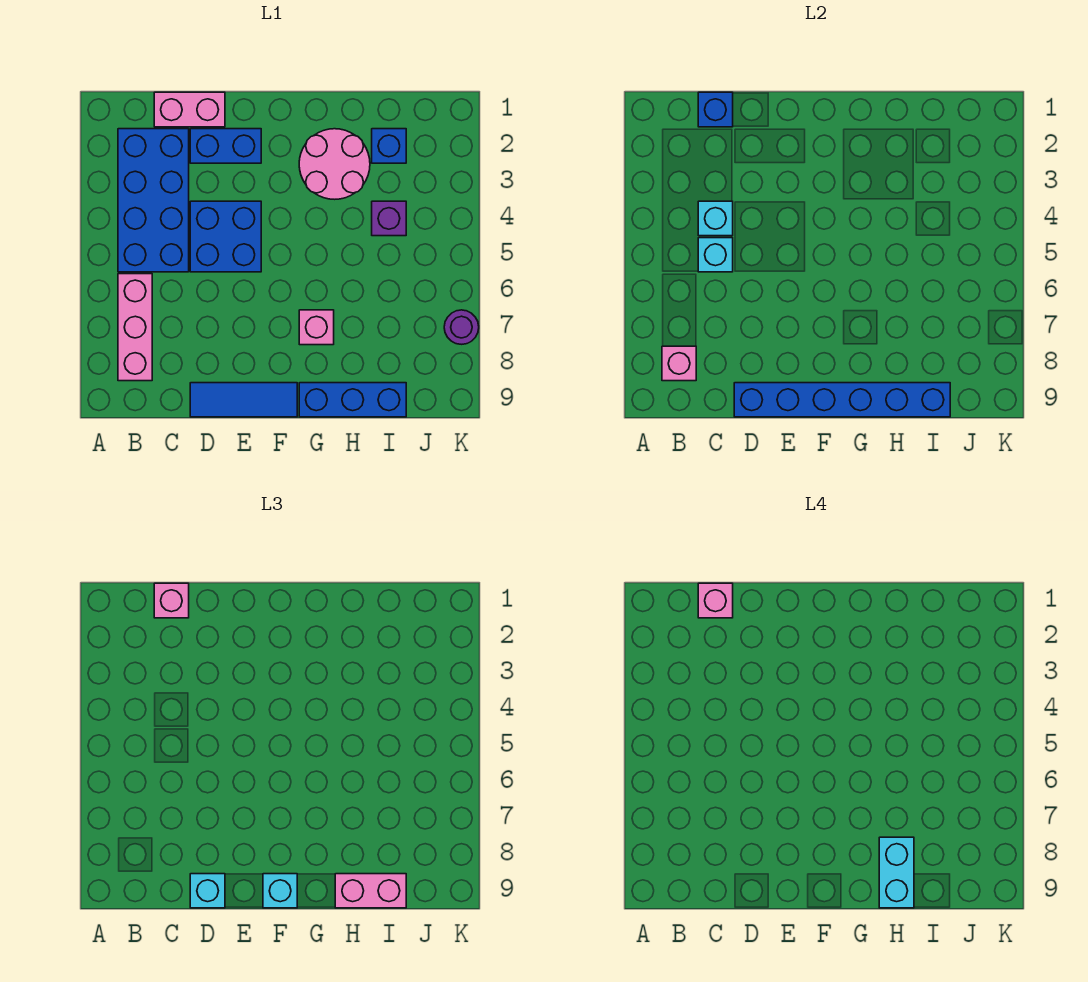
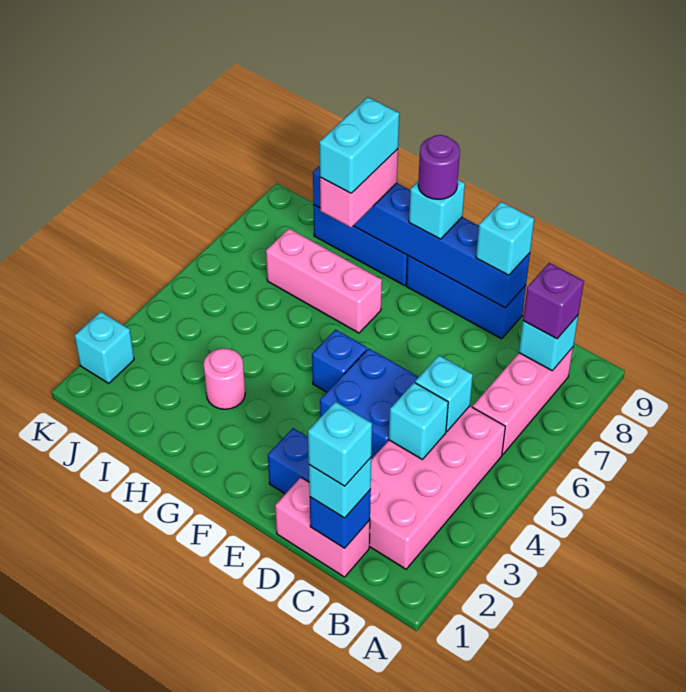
blue 2x4 brick [118,129,189,272] -> pink 2x4 brick [369,406,505,569]
pink 1x1 brick [662,346,696,381] -> cyan 1x1 brick [519,315,578,371]
pink 1x1 brick [154,583,189,618] -> cyan 1x1 brick [309,458,371,518]
pink 1x1 brick [698,583,733,618] -> cyan 1x1 brick [308,402,372,486]
blue 1x3 tile [190,383,297,417] -> blue 1x3 brick [406,256,526,339]
pink 2x2 round brick [299,129,370,199] -> pink 1x1 round brick [204,348,245,409]
pink 1x1 brick [299,310,334,345] -> pink 1x3 brick [266,229,382,333]
pink 1x2 brick [335,874,406,908] -> pink 1x2 brick turned to [320,149,398,227]
blue 1x1 brick [372,129,406,163] -> blue 1x1 brick moved to [312,330,367,392]
purple 1x1 brick [372,201,406,236] -> purple 1x1 brick moved to [523,263,584,339]
none -> cyan 1x1 brick [75,312,134,383]
purple 1x1 round brick [444,310,479,344] -> purple 1x1 round brick moved to [418,135,460,199]

